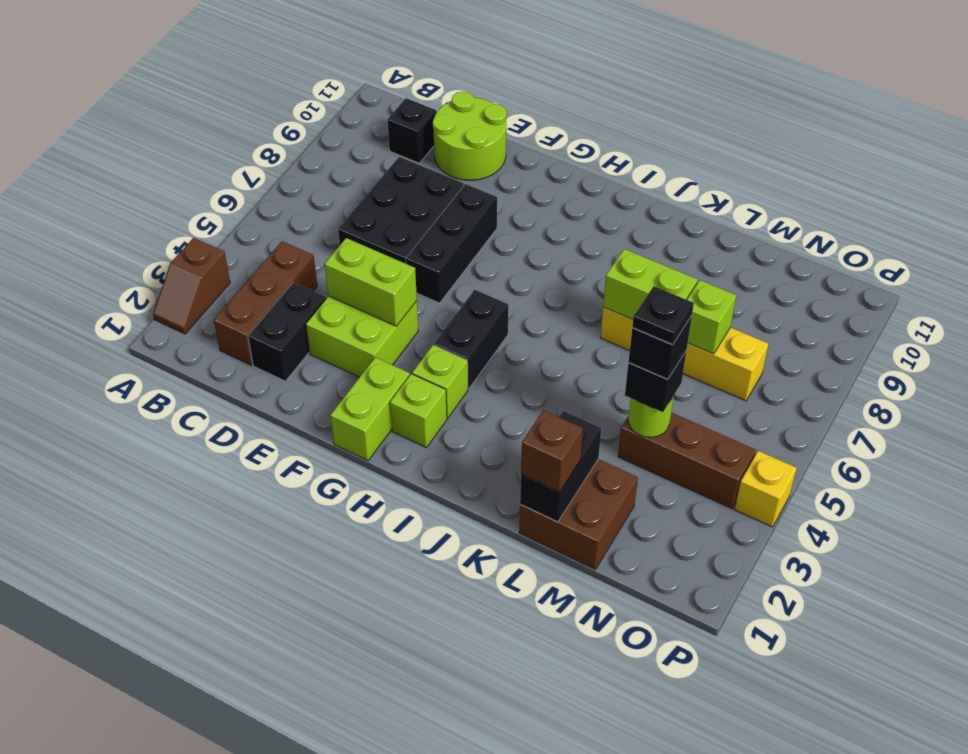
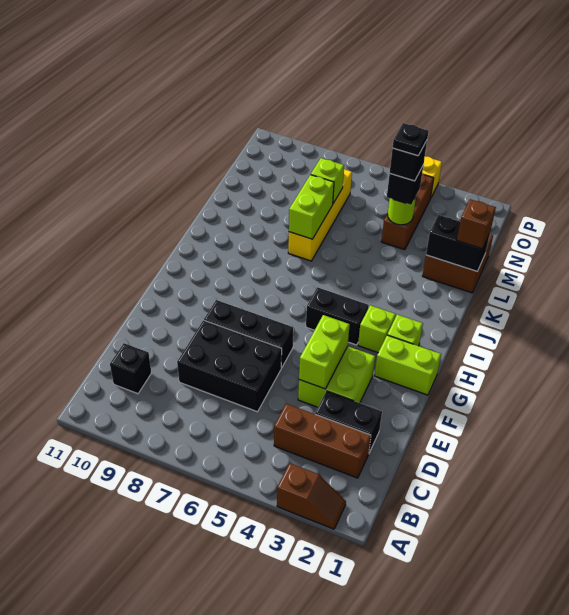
lime 2x2 round brick [433,91,507,180] -> none

